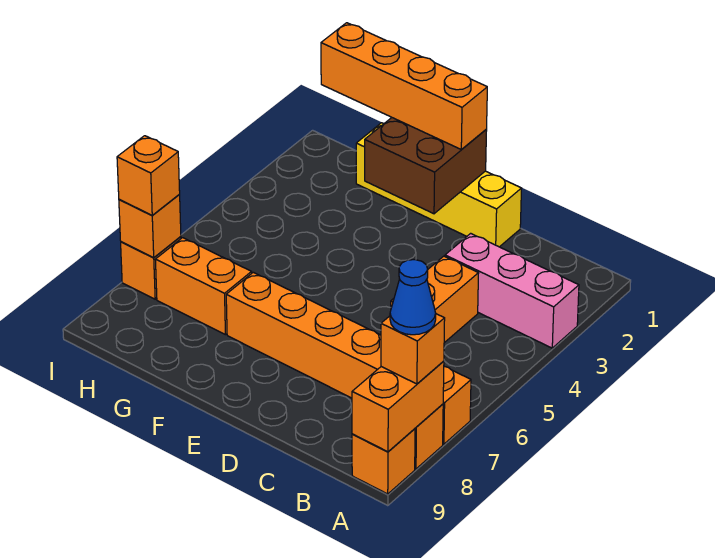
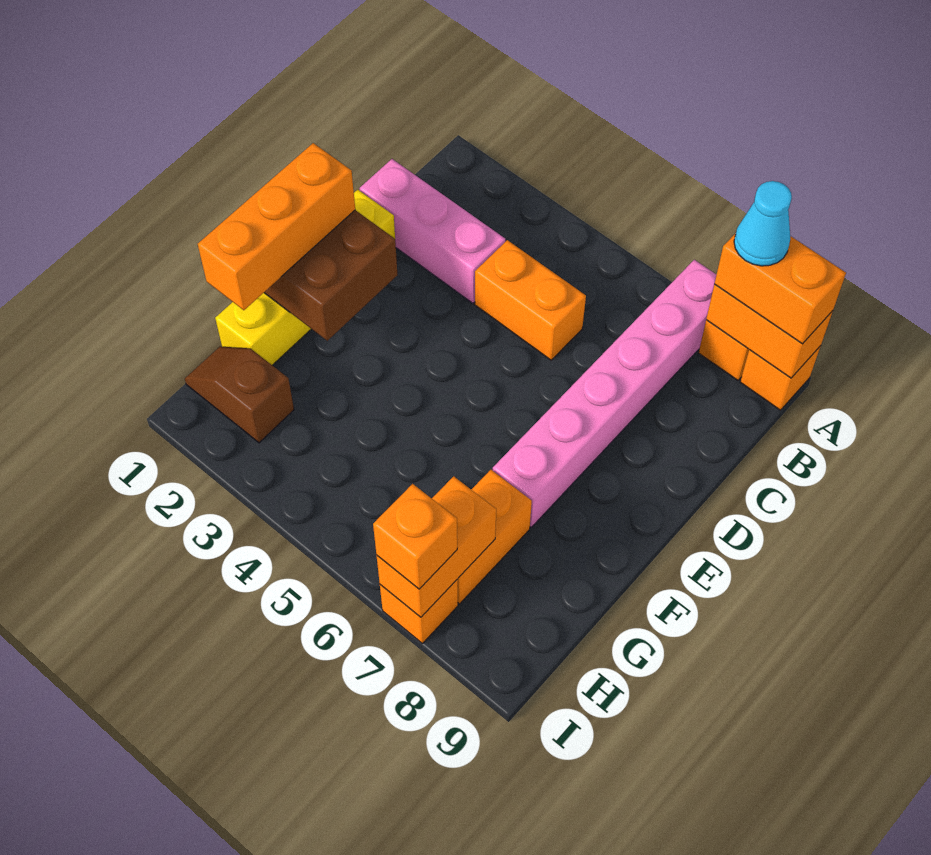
pink 1x3 brick [445,233,579,348] -> pink 1x3 brick turned to [360,159,505,303]
orange 1x6 brick [226,272,471,444] -> pink 1x6 brick [493,260,716,527]
orange 1x1 brick [381,314,445,384] -> orange 1x2 brick [715,233,846,344]
blue 1x1 cone [390,260,436,335] -> cyan 1x1 cone [734,181,792,266]
orange 1x4 brick [321,23,487,150] -> orange 1x3 brick [198,143,355,310]
none -> brown 1x2 slope [185,346,294,443]
orange 1x1 brick [119,195,181,258] -> orange 1x2 brick [376,476,496,617]

